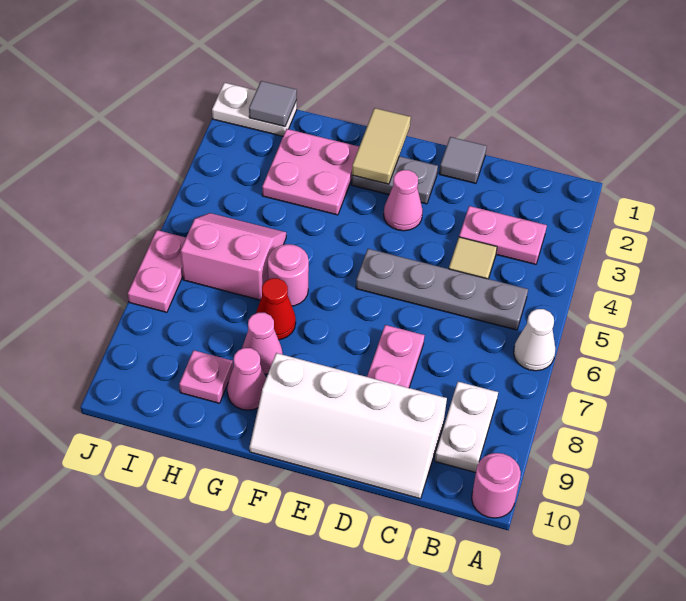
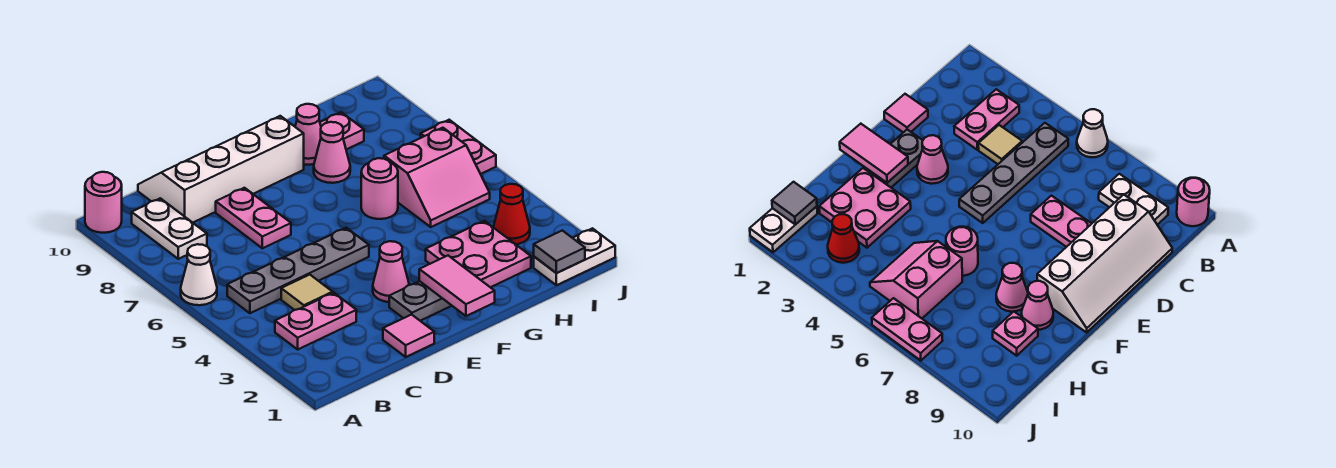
grey 1x1 tile [439,137,487,183] -> pink 1x1 tile [383,315,434,357]
tan 1x2 tile [352,108,411,184] -> pink 1x2 tile [419,256,495,316]
red 1x1 cone [256,278,296,340] -> red 1x1 cone moved to [493,184,530,244]

